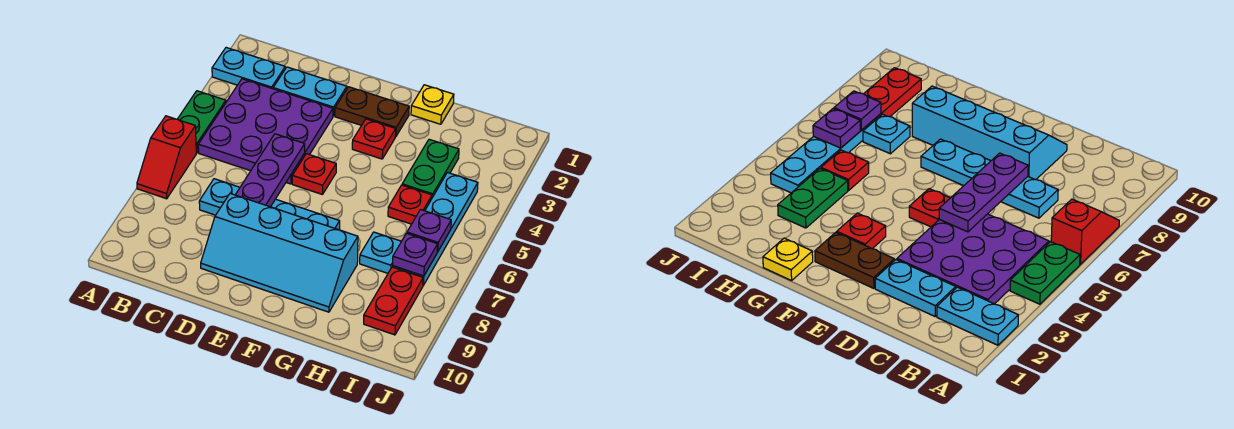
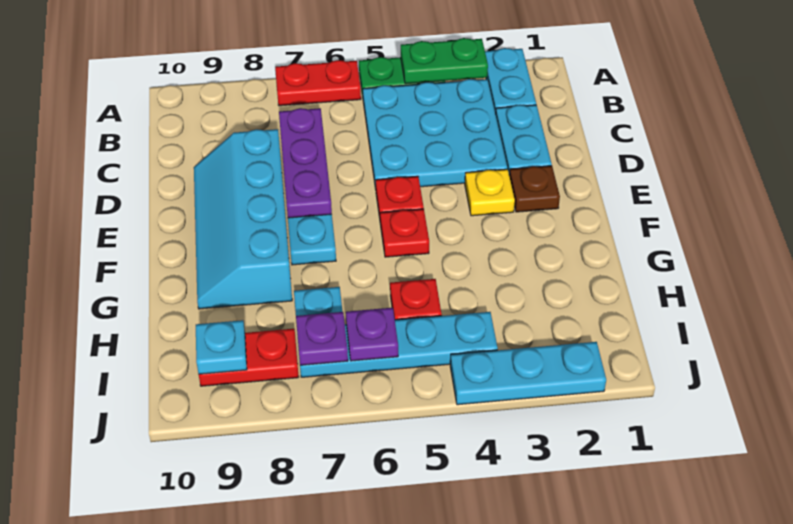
red 1x2 slope [137,116,196,199] -> red 1x2 plate [275,60,361,106]
purple 3x3 plate [198,79,333,184] -> cyan 3x3 plate [363,79,507,189]
purple 1x3 plate [236,134,305,207] -> purple 1x3 plate turned to [279,108,332,218]
brown 1x2 plate [335,87,409,136] -> brown 1x1 plate [509,166,560,212]
red 1x1 plate [352,119,396,159] -> red 1x1 plate moved to [380,209,429,257]
yellow 1x1 plate [411,85,454,124] -> yellow 1x1 plate moved to [465,169,515,216]
green 1x2 plate [402,139,459,198] -> green 1x2 plate moved to [401,38,488,84]
none -> cyan 1x1 plate [196,320,247,374]
none -> cyan 1x3 plate [450,342,606,405]

